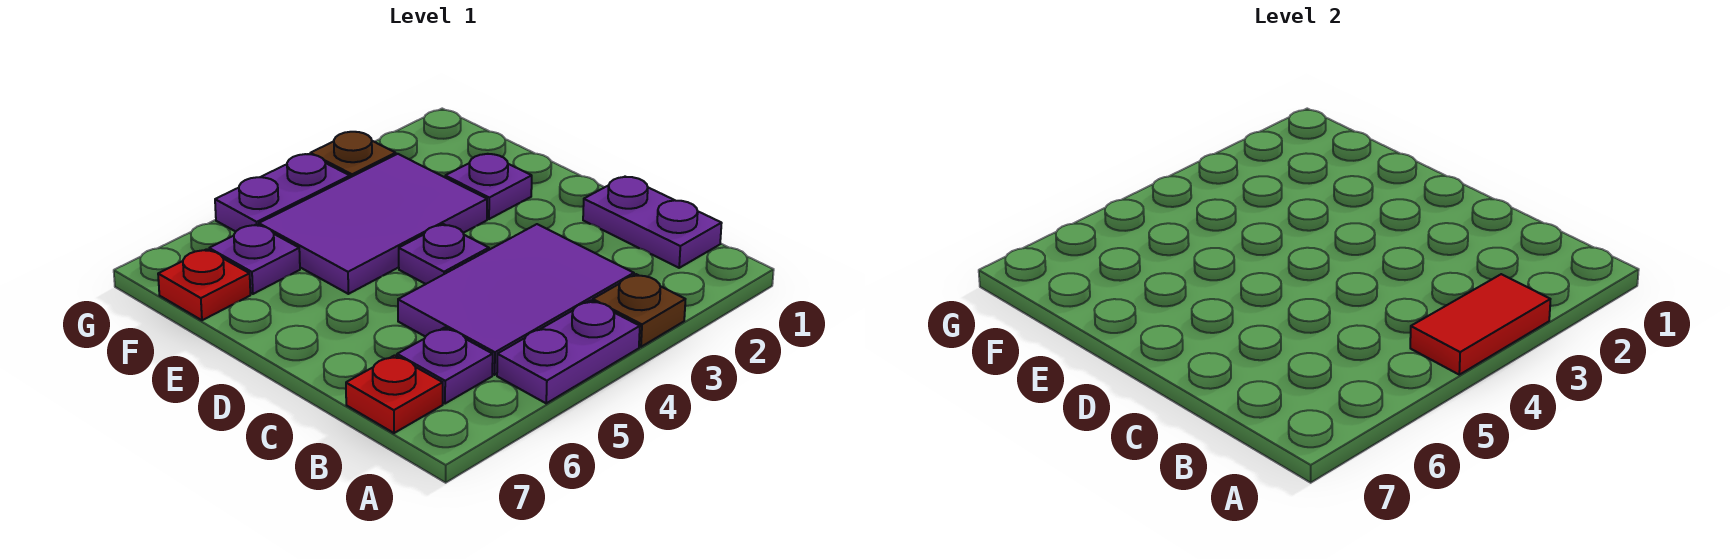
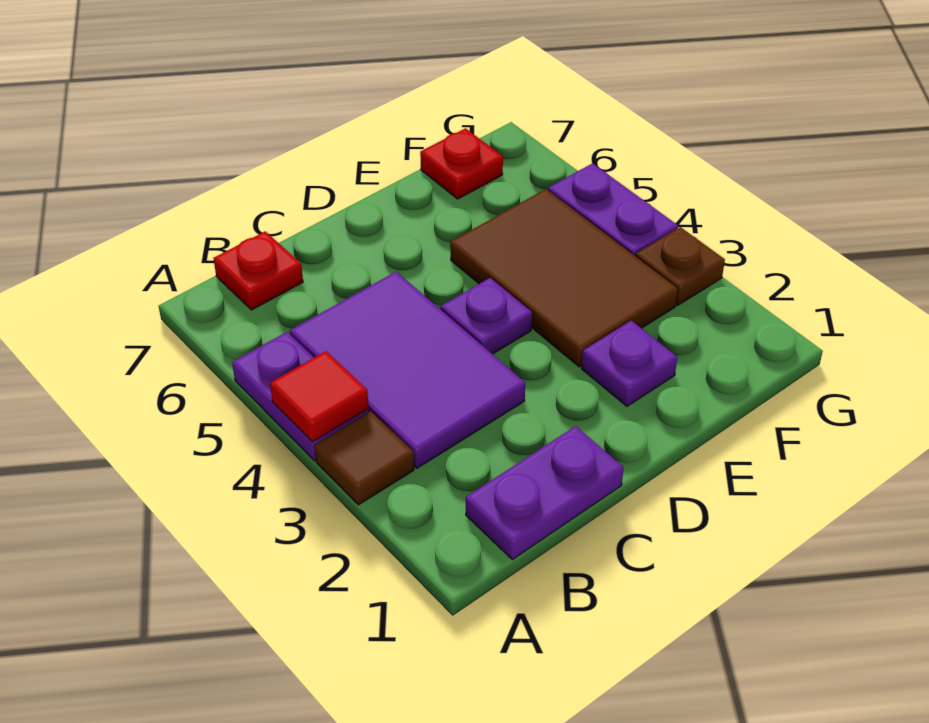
brown 1x1 plate [593,274,685,347] -> brown 1x1 tile [315,411,414,505]
red 1x2 tile [1410,274,1550,375] -> red 1x1 tile [270,351,369,442]
purple 1x1 plate [397,328,493,404] -> none
purple 2x3 tile [259,154,487,294] -> brown 2x3 tile [450,189,678,367]
purple 1x1 plate [209,224,300,294] -> none

